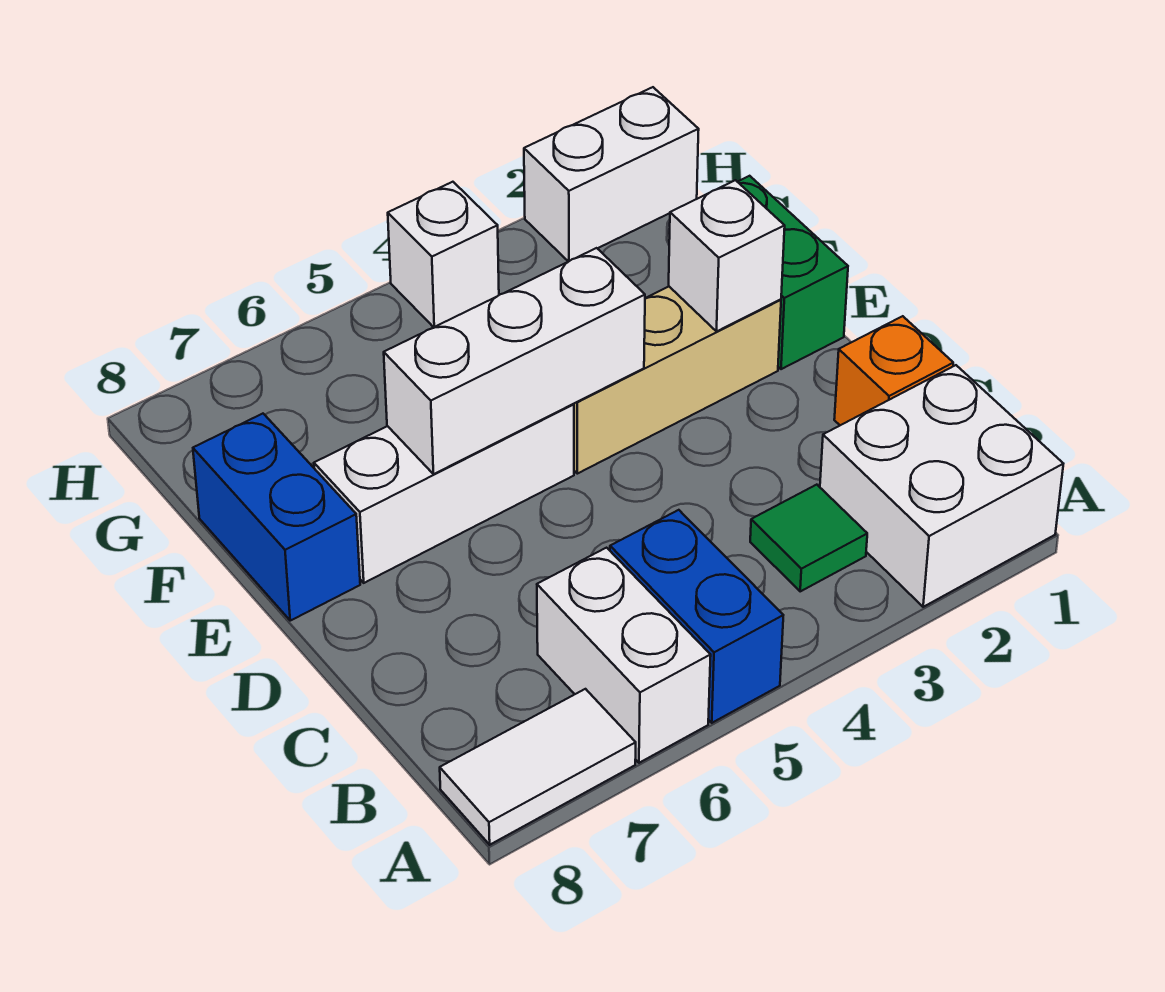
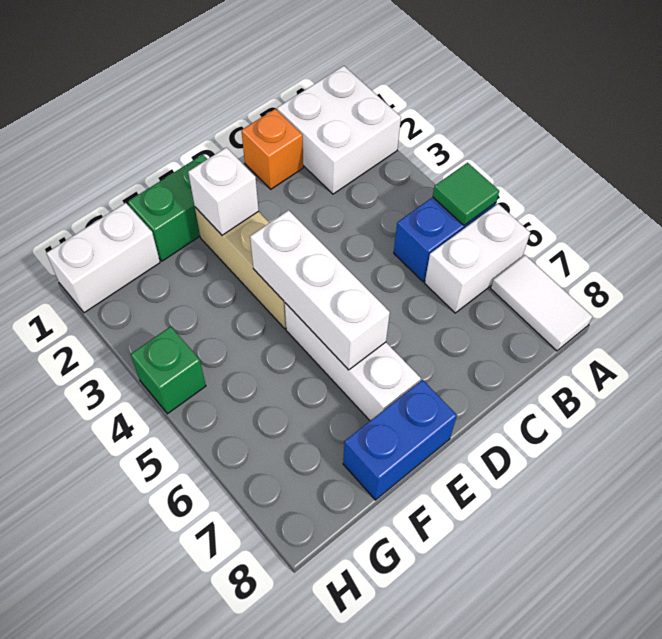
green 1x1 tile [750,485,867,591] -> green 1x1 tile moved to [433,163,499,225]
white 1x2 brick [524,87,699,262] -> white 1x2 brick turned to [46,203,160,313]
white 1x1 brick [388,182,499,327] -> green 1x1 brick [131,326,206,414]

